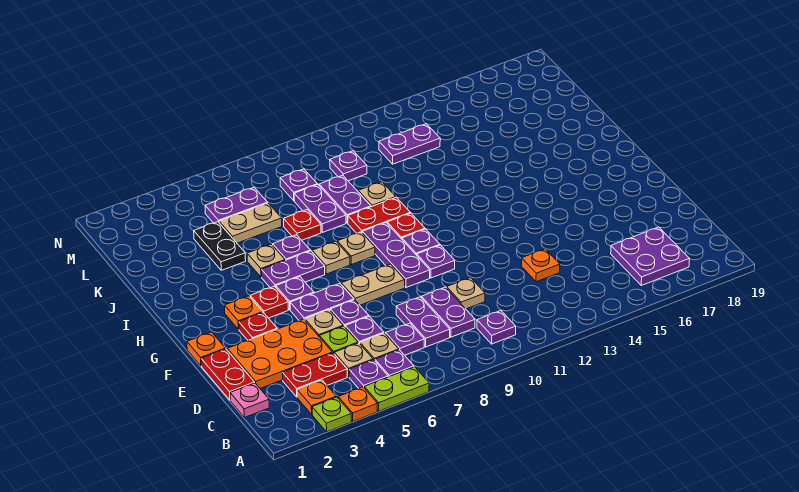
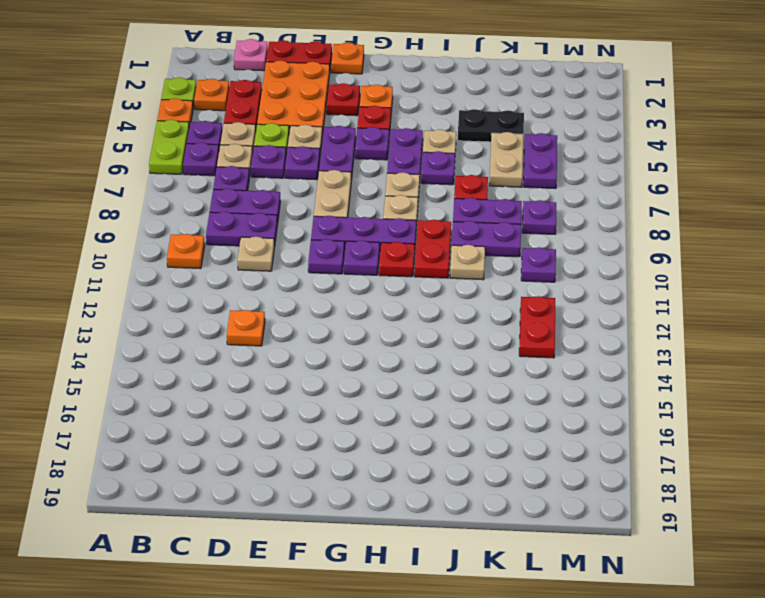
purple 1x1 plate [477,311,516,344] -> orange 1x1 plate [167,234,205,269]
purple 2x2 plate [611,227,689,285] -> none
purple 1x2 plate [379,124,440,164] -> red 1x2 plate [519,296,555,358]

